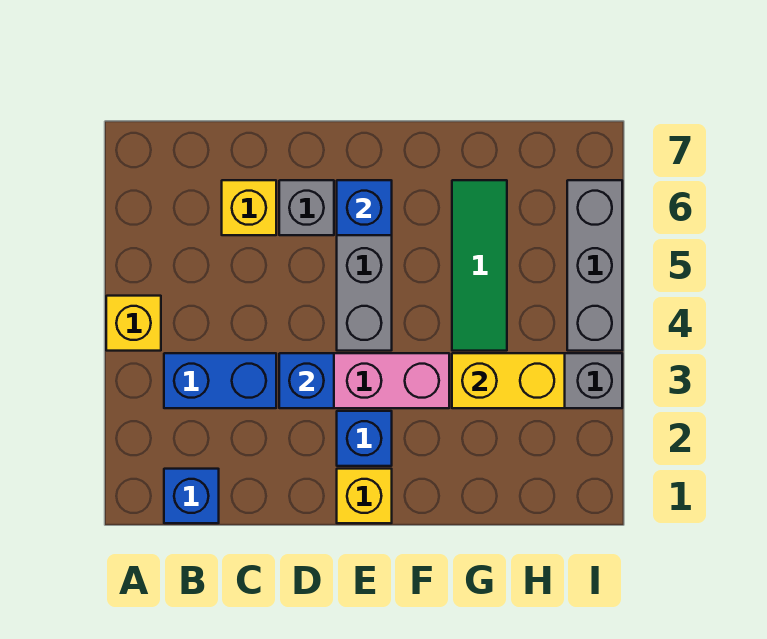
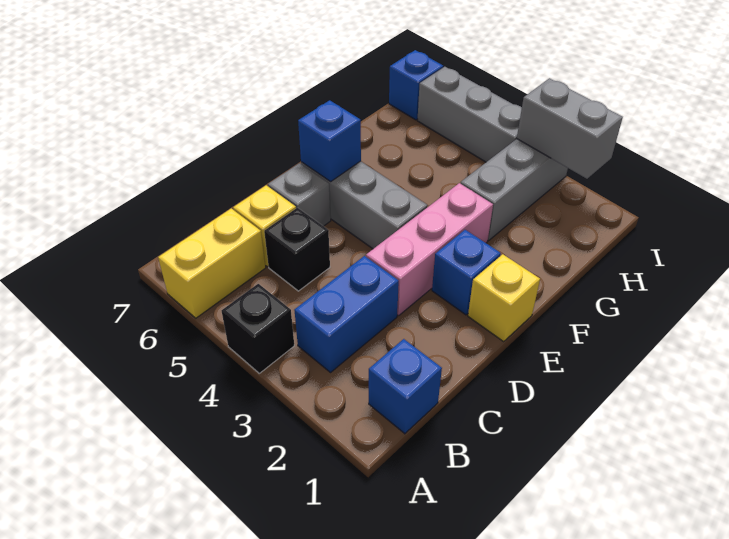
yellow 1x1 brick [106,296,161,351] -> black 1x1 brick [222,284,294,373]
none -> black 1x1 brick [264,208,330,291]
blue 1x1 brick [279,353,334,408] -> blue 1x1 brick moved to [389,50,443,120]
yellow 1x2 brick [452,353,565,408] -> yellow 1x2 brick moved to [158,208,266,318]
green 1x3 tile [452,180,507,351] -> none
none -> grey 1x2 brick [517,78,623,179]

